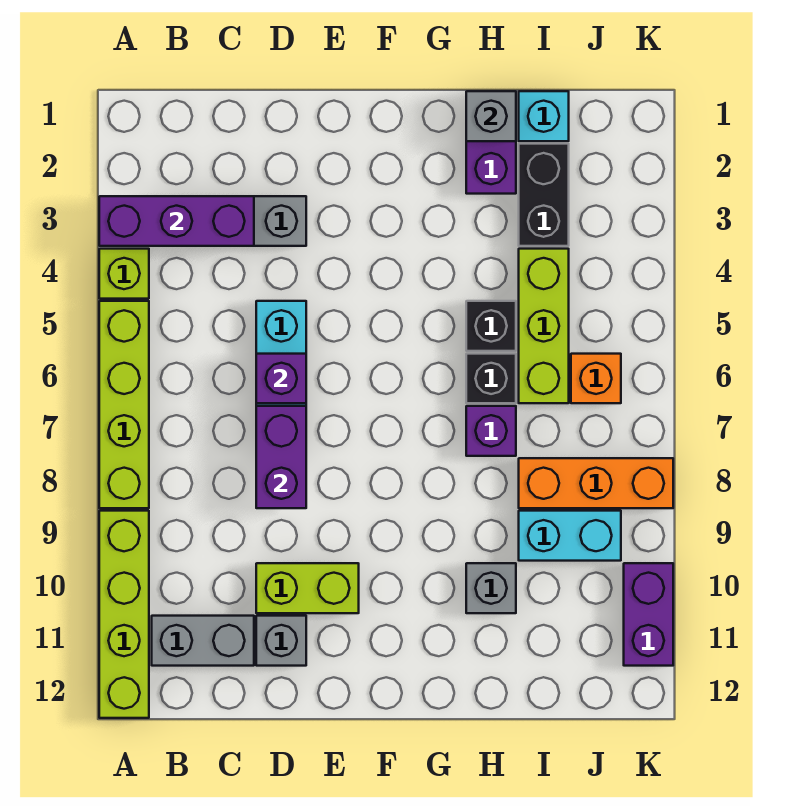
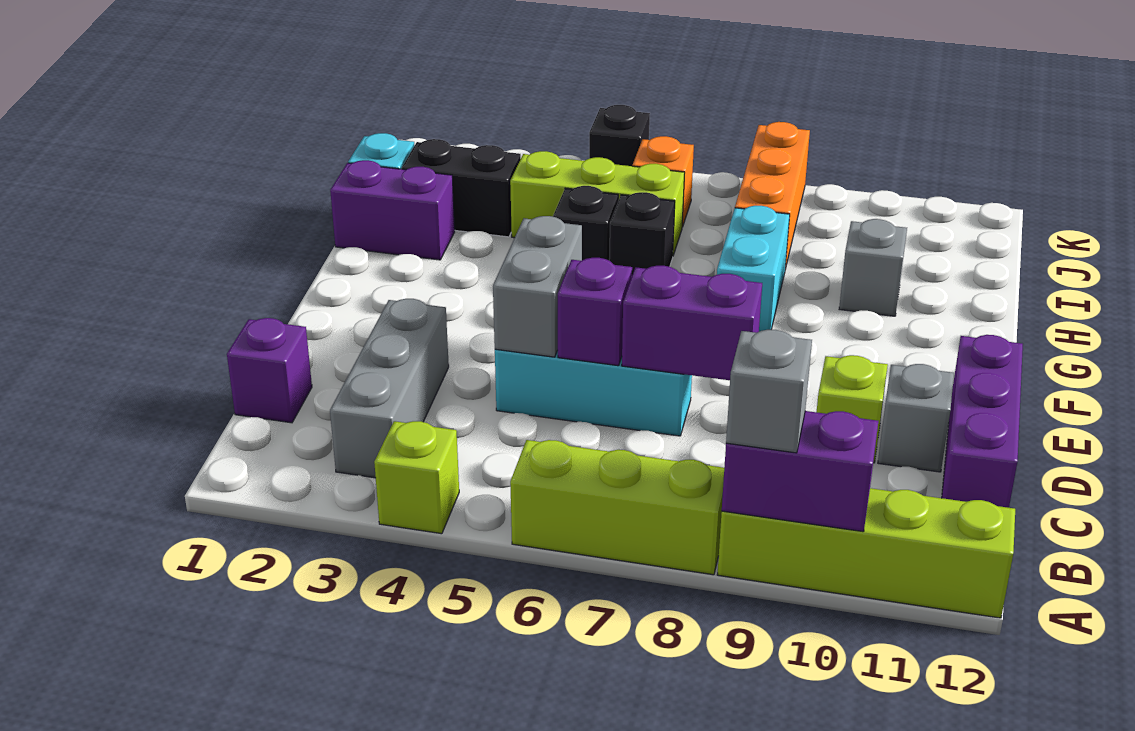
purple 1x3 brick [99,196,254,246] -> purple 1x3 brick moved to [942,335,1023,508]
lime 1x4 brick [99,301,149,508] -> lime 1x3 brick [510,440,724,575]
grey 1x2 brick [152,616,254,666] -> grey 1x2 brick moved to [493,216,582,357]
lime 1x2 brick [256,563,359,613] -> lime 1x1 brick [817,355,888,463]
grey 1x1 brick [466,91,516,141] -> grey 1x1 brick moved to [726,330,812,453]
purple 1x1 brick [466,406,516,456] -> purple 1x1 brick moved to [227,318,312,423]
cyan 1x2 brick [519,511,621,561] -> cyan 1x2 brick moved to [717,206,790,331]
none -> black 1x1 brick [589,105,650,166]
purple 1x2 brick [624,563,673,666] -> purple 1x2 brick moved to [722,411,878,532]

